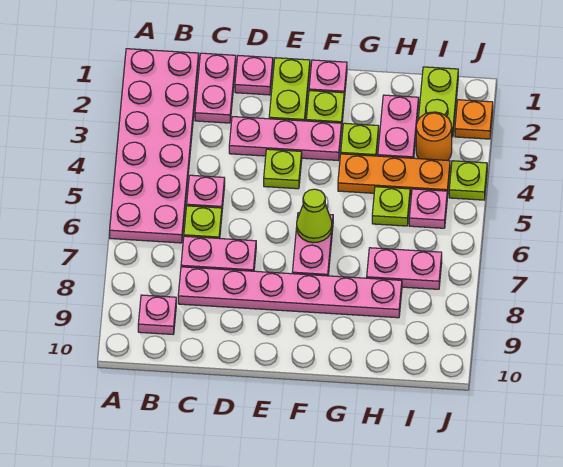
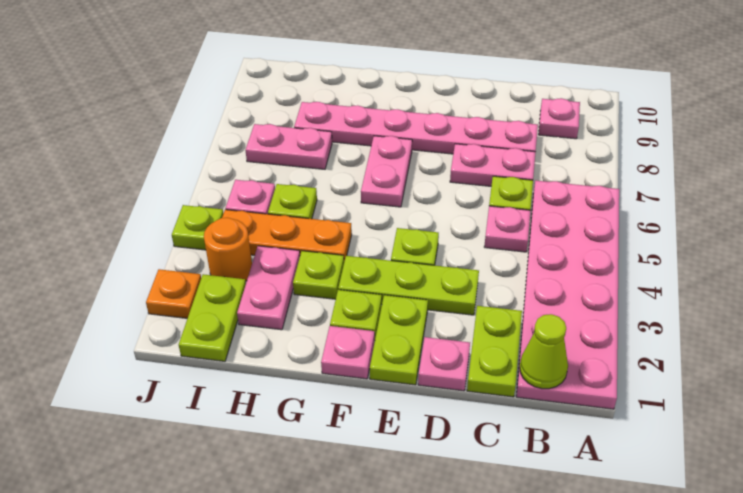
pink 1x2 plate [195,53,236,123] -> lime 1x2 plate [467,306,522,397]
pink 1x3 plate [229,117,342,161] -> lime 1x3 plate [338,256,479,315]
lime 1x1 cone [297,189,332,243] -> lime 1x1 cone moved to [520,314,568,389]

